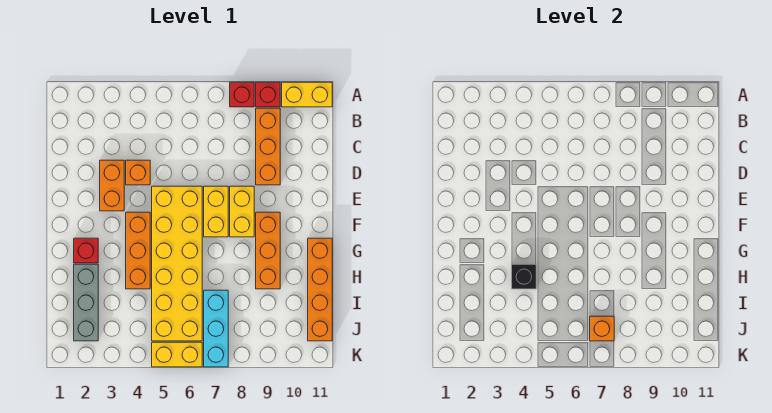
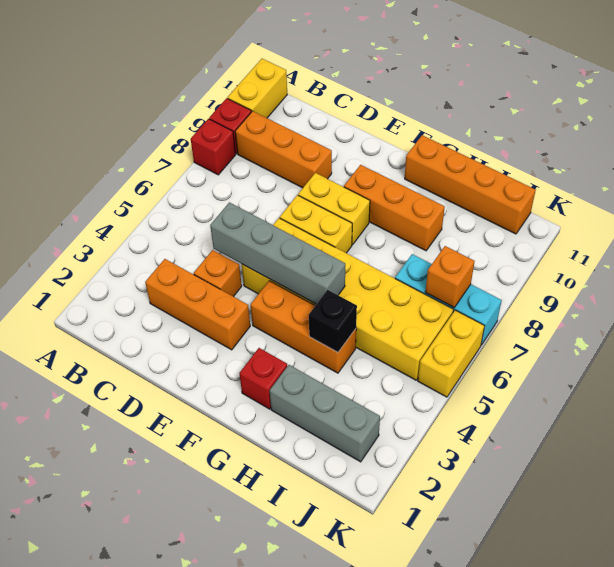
orange 1x2 brick [100,160,124,211] -> orange 1x3 brick [145,259,250,350]
none -> grey 1x4 brick [210,202,345,304]

